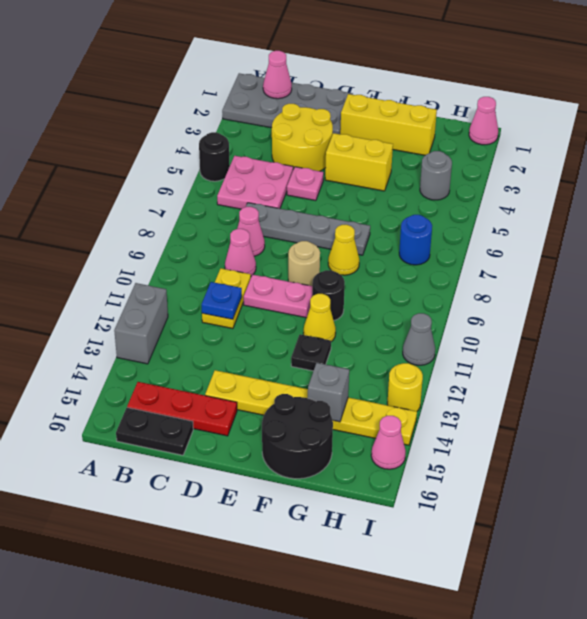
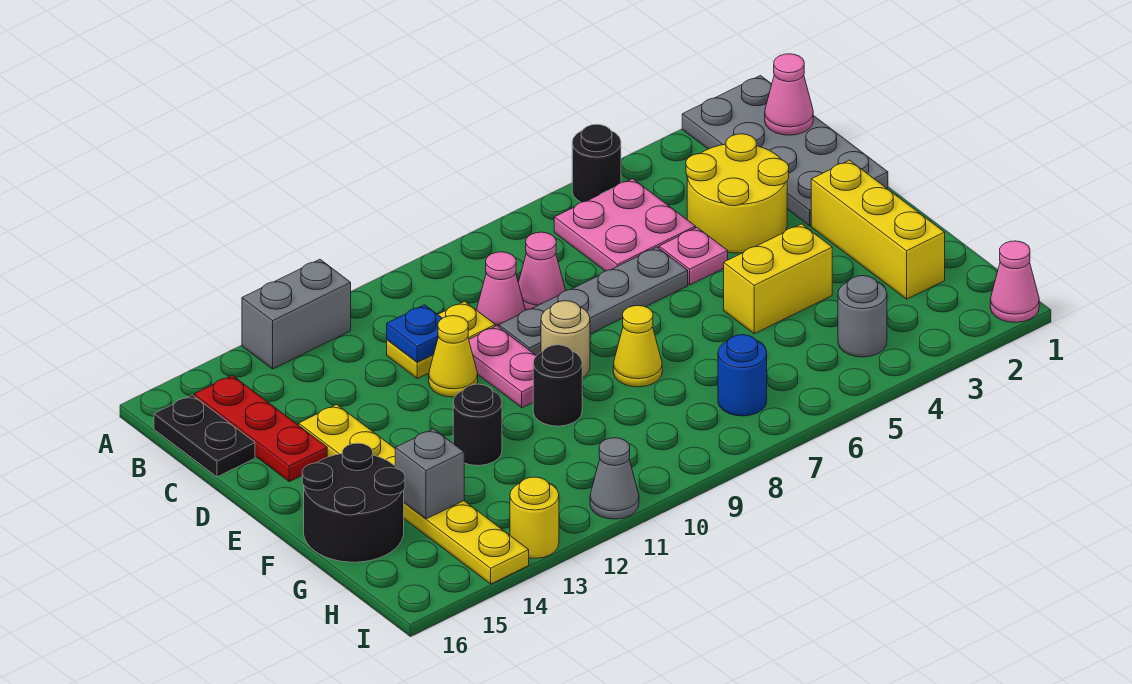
grey 1x4 plate [246,203,370,255] -> grey 1x4 plate turned to [499,247,688,356]
yellow 1x2 brick [325,133,393,191] -> yellow 1x2 brick turned to [724,224,832,334]
yellow 1x1 cone [303,294,336,342] -> yellow 1x1 cone moved to [429,316,478,397]
black 1x1 plate [291,334,331,371] -> black 1x1 round brick [453,384,502,466]
pink 1x1 cone [371,416,406,469] -> none

